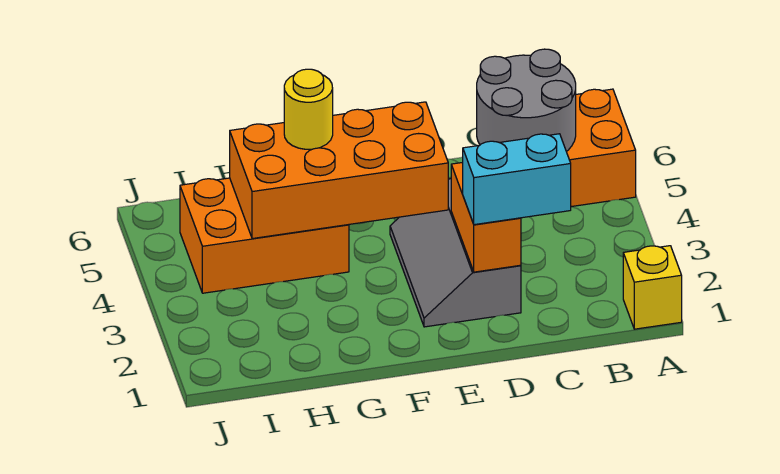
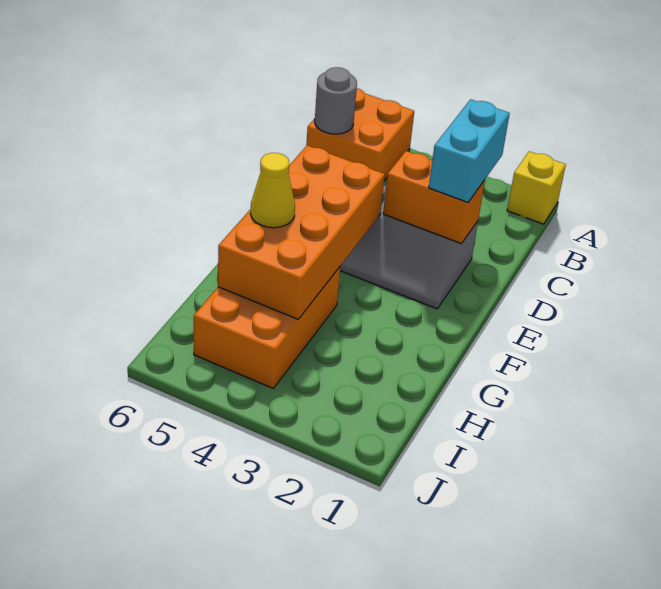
grey 2x2 round brick [477,49,576,152] -> grey 1x1 round brick [315,67,357,134]
yellow 1x1 round brick [284,69,333,149] -> yellow 1x1 cone [250,153,295,228]

